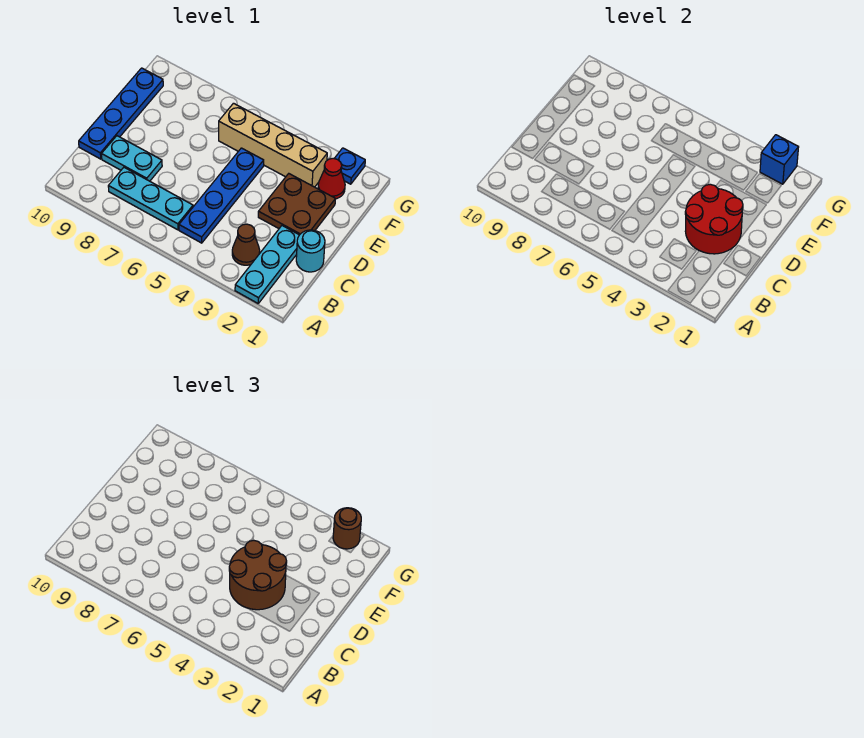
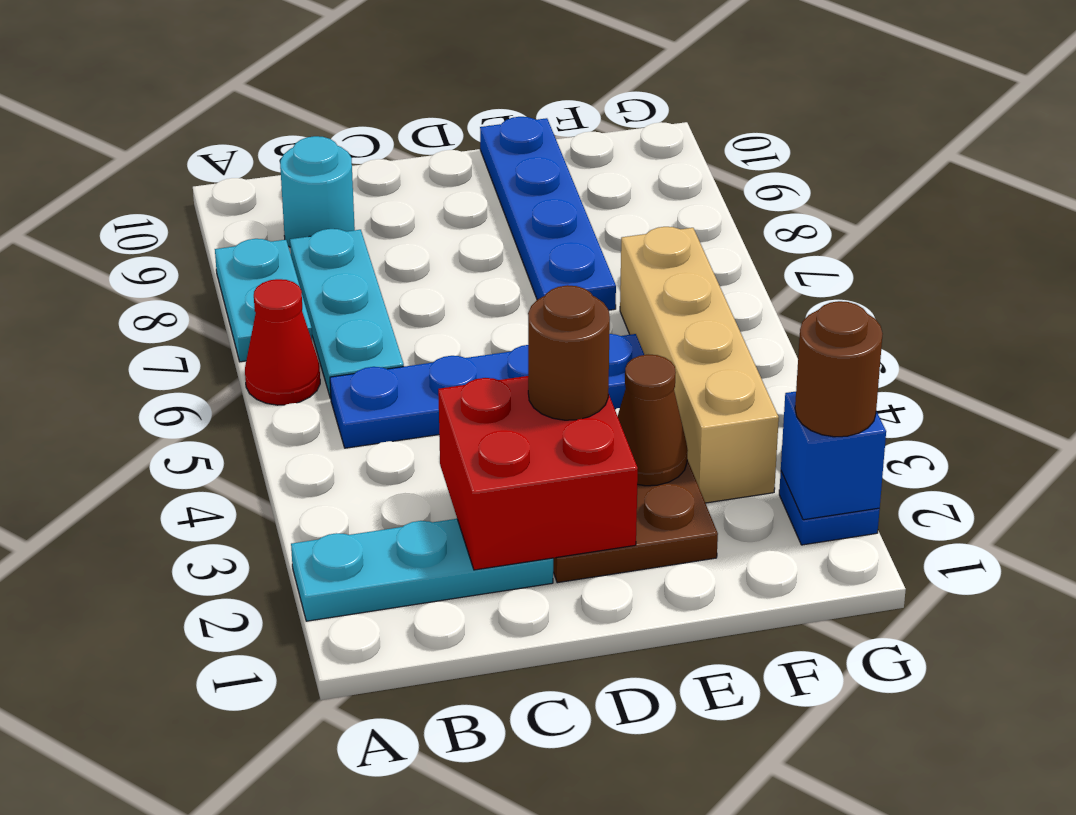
brown 1x1 cone [232,224,260,265] -> brown 1x1 cone moved to [618,355,688,486]
cyan 1x1 round brick [296,230,325,272] -> cyan 1x1 round brick moved to [280,136,355,247]
red 2x2 round brick [685,184,743,254] -> red 2x2 brick [438,376,638,570]
brown 2x2 round brick [229,541,287,610] -> brown 1x1 round brick [528,285,610,420]
cyan 1x2 plate [102,136,162,181] -> cyan 1x2 plate moved to [215,239,312,362]
blue 1x4 plate [79,68,163,159] -> blue 1x4 plate turned to [480,117,616,310]
red 1x1 cone [318,158,345,199] -> red 1x1 cone moved to [245,279,320,405]

